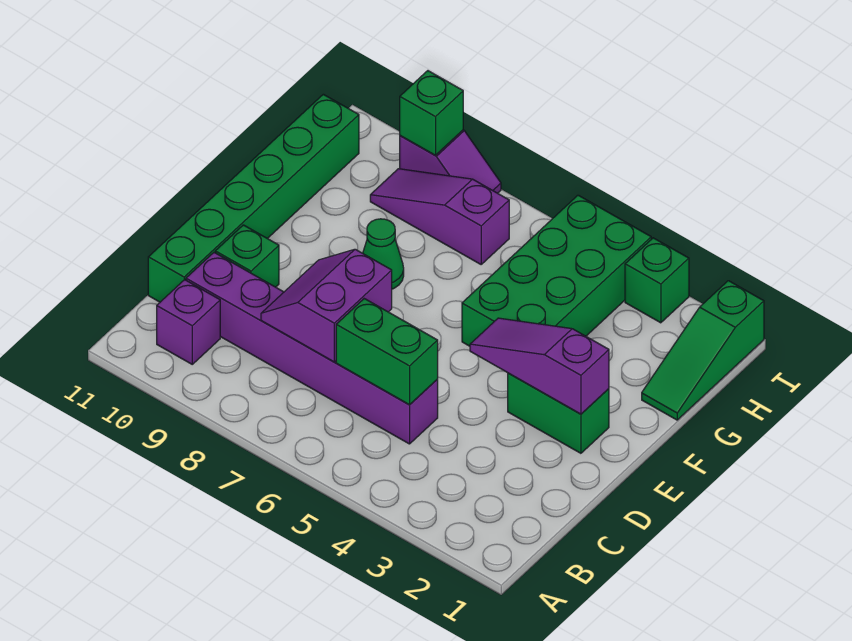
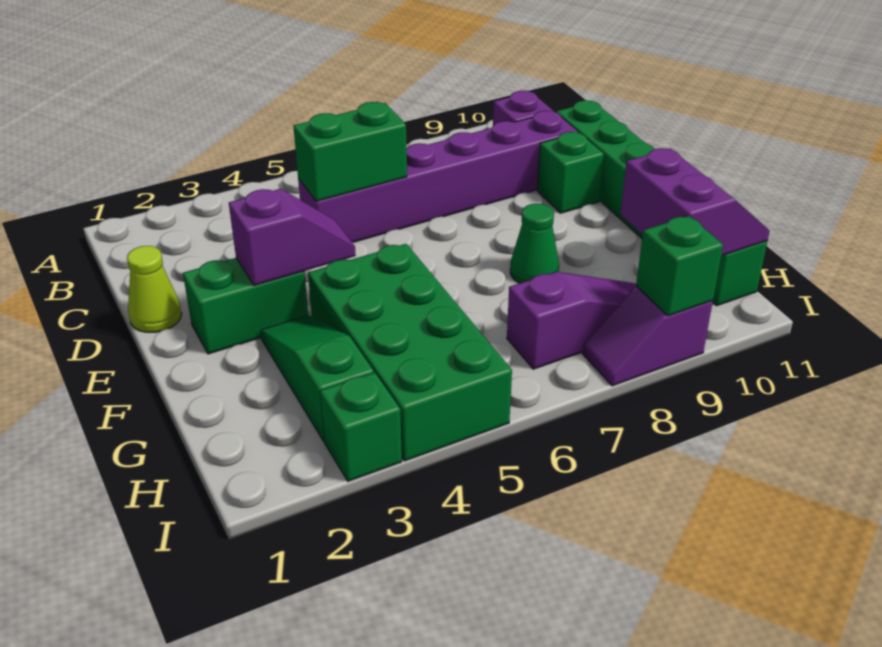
purple 2x2 slope [261,249,392,362] -> purple 2x2 slope moved to [621,148,770,256]
none -> lime 1x1 cone [127,246,182,332]
purple 1x3 slope [470,318,609,414] -> purple 1x2 slope [229,189,356,285]
green 1x3 slope [642,281,764,420] -> green 1x3 slope moved to [260,315,374,442]

